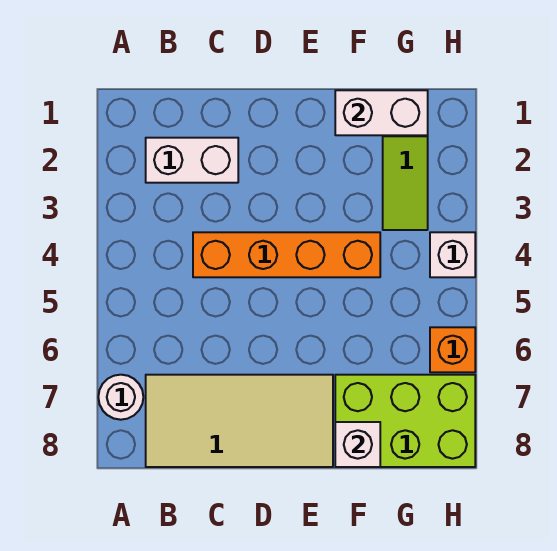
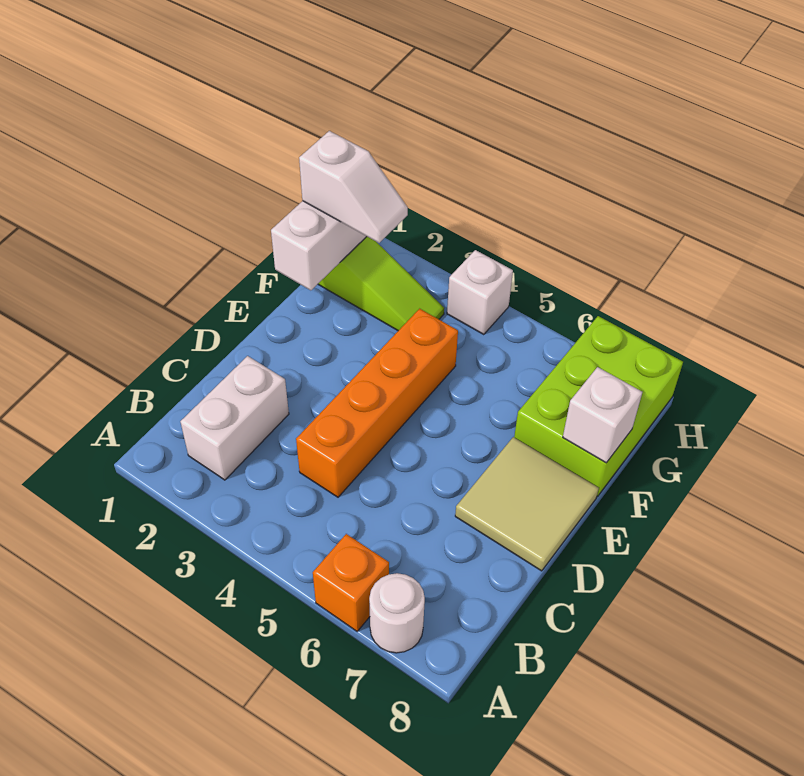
tan 2x4 tile [146,375,333,467] -> tan 2x2 tile [455,437,599,571]
none -> white 1x2 slope [299,131,408,243]
orange 1x1 brick [430,327,475,372] -> orange 1x1 brick moved to [313,534,389,631]

